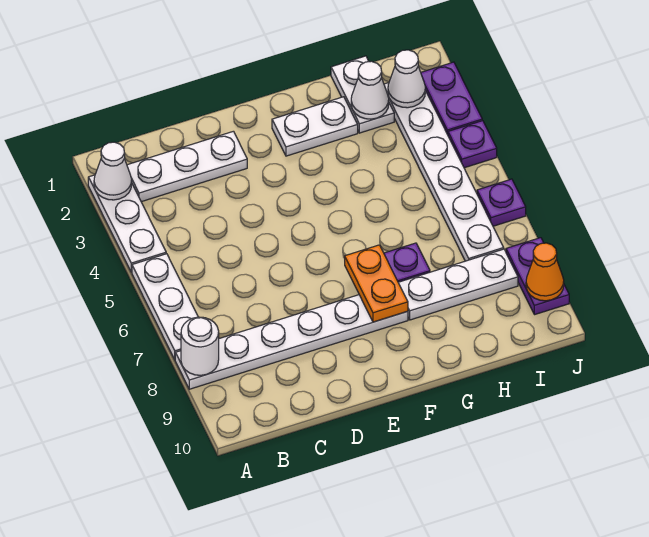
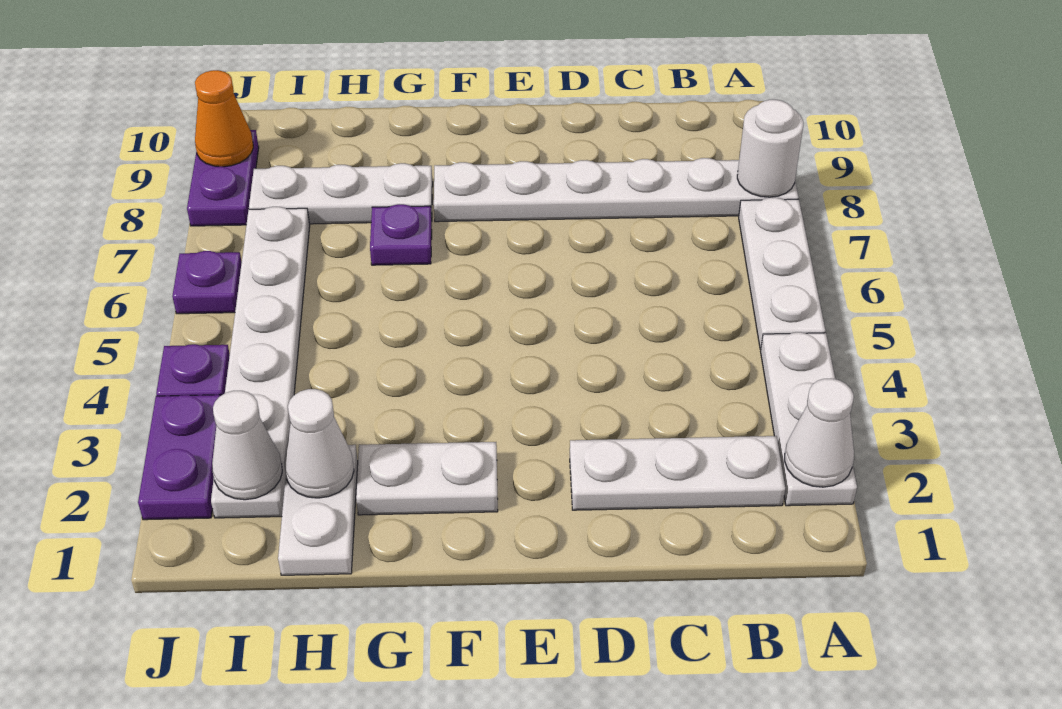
orange 1x2 plate [345,245,408,322] -> none

